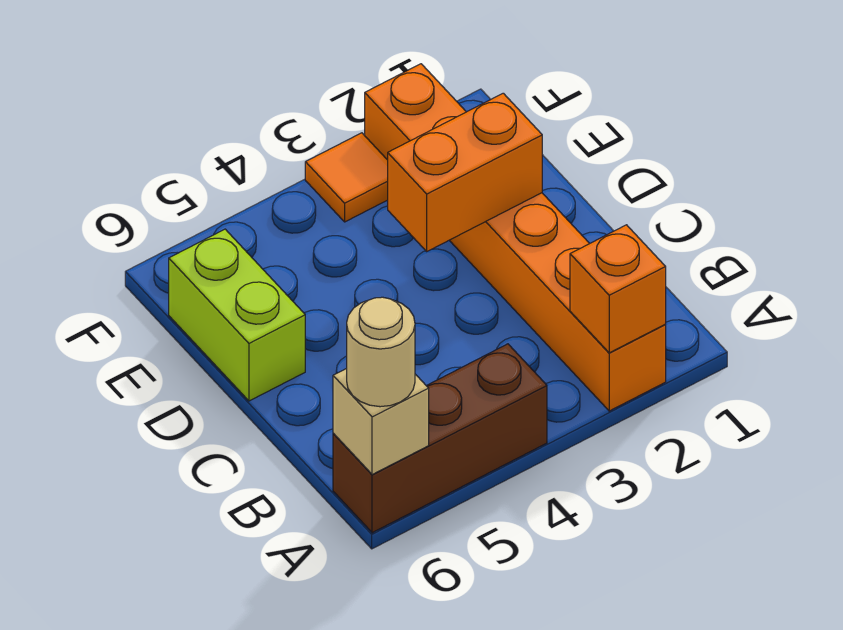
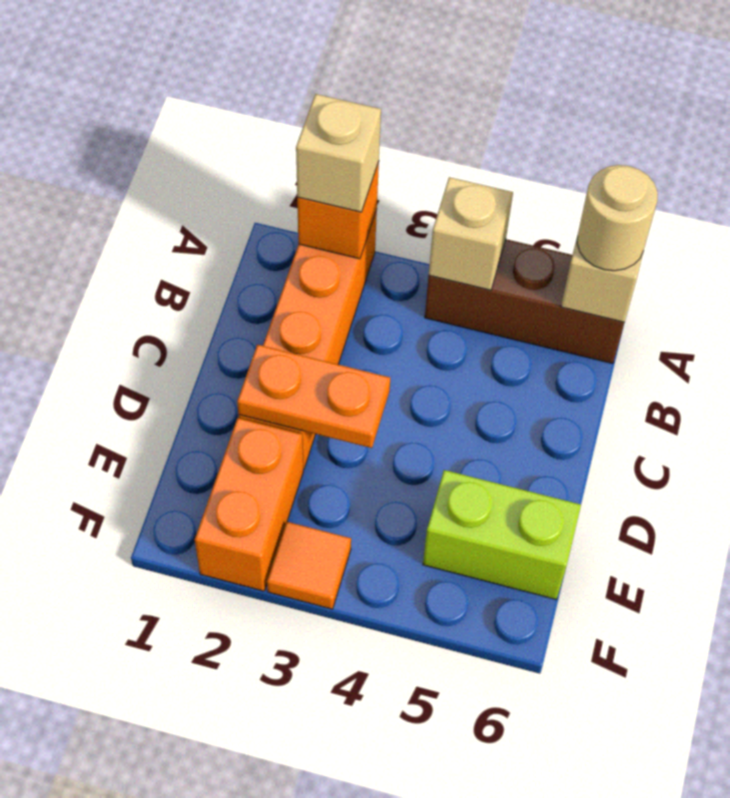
none -> tan 1x1 brick [296,94,381,212]
none -> tan 1x1 brick [429,177,513,290]
orange 1x2 brick [388,93,542,251] -> orange 1x2 plate [237,345,390,448]
lime 1x2 brick [169,229,305,401] -> lime 1x2 brick turned to [423,470,581,600]

